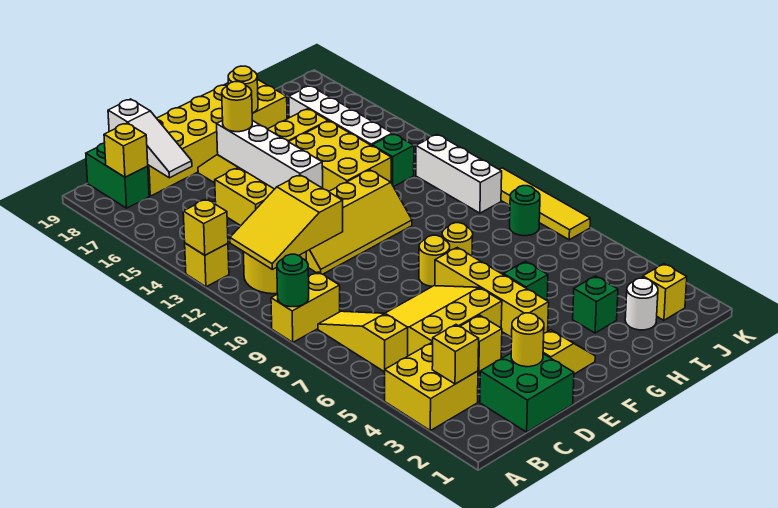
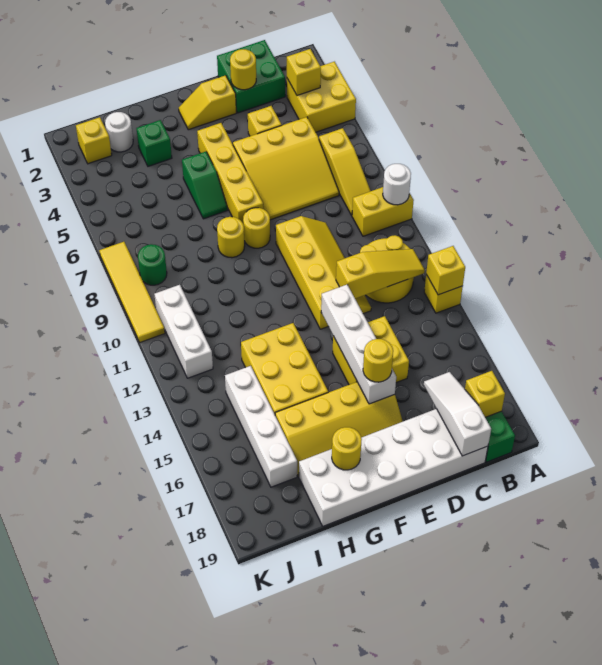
green 1x1 round brick [277,254,309,307] -> white 1x1 round brick [383,164,411,205]
yellow 2x3 slope [230,175,343,269] -> yellow 1x3 slope [336,249,425,299]
yellow 2x6 brick [148,79,287,196] -> white 2x6 brick [299,409,488,526]
yellow 2x4 slope [306,170,412,274] -> yellow 2x4 slope turned to [276,216,371,329]
green 1x1 brick [372,134,414,187] -> none

